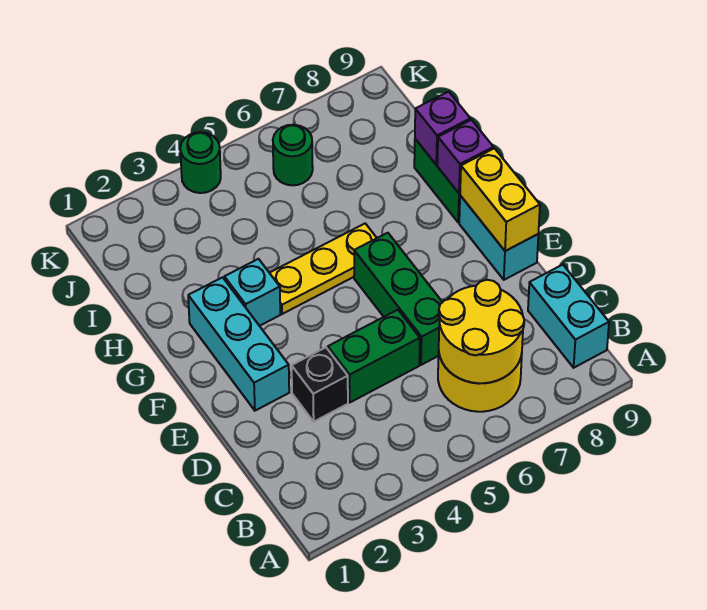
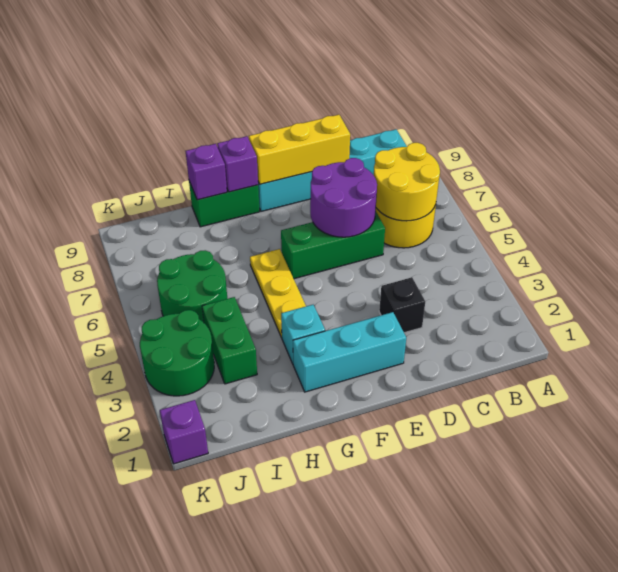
green 1x2 brick [328,310,420,402] -> green 1x2 brick moved to [202,297,257,384]
none -> purple 2x2 round brick [310,158,377,237]
yellow 1x2 brick [460,148,540,251] -> yellow 1x3 brick [249,115,350,184]
green 1x1 round brick [273,125,313,185] -> green 2x2 round brick [157,250,227,323]
none -> purple 1x1 brick [160,400,208,464]
green 1x1 round brick [180,132,221,193] -> green 2x2 round brick [140,310,214,396]

